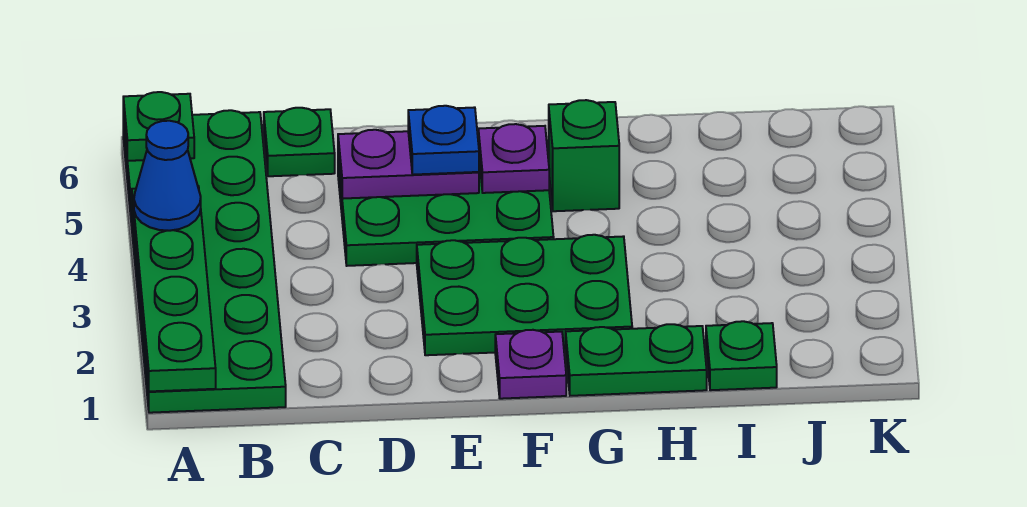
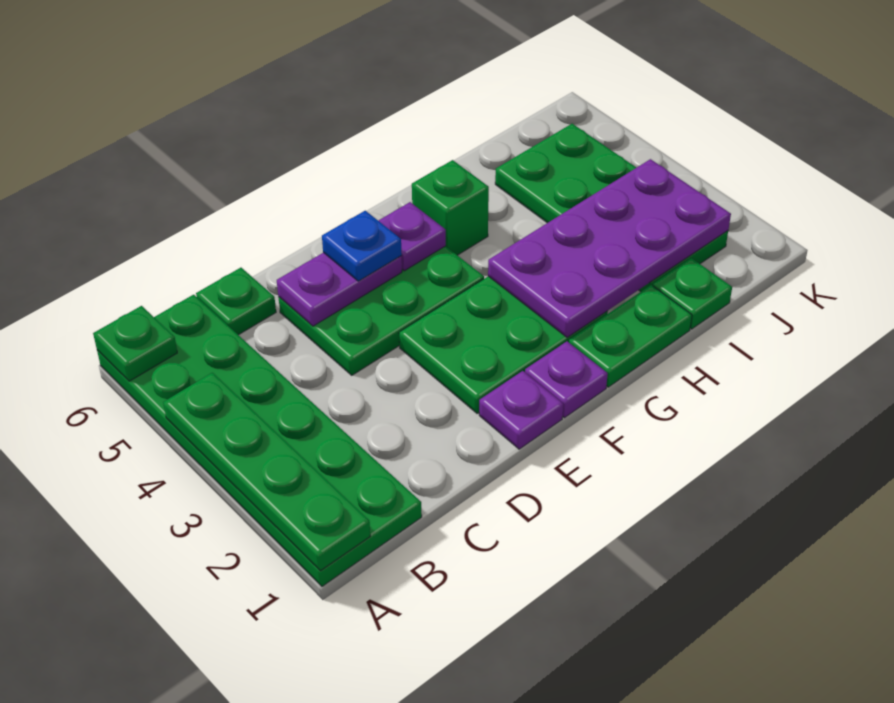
blue 1x1 cone [134,121,201,231] -> none
none -> purple 1x1 plate [479,371,563,449]
none -> purple 2x4 plate [488,159,731,337]
none -> green 2x4 plate [495,124,728,292]

